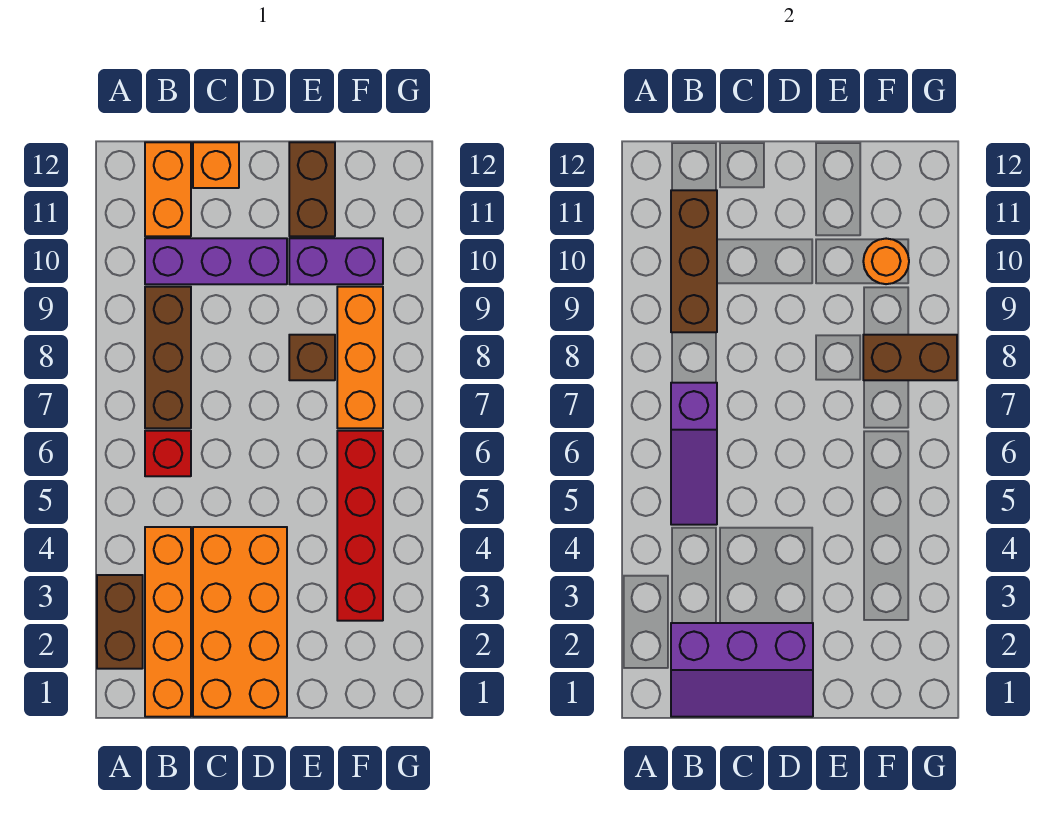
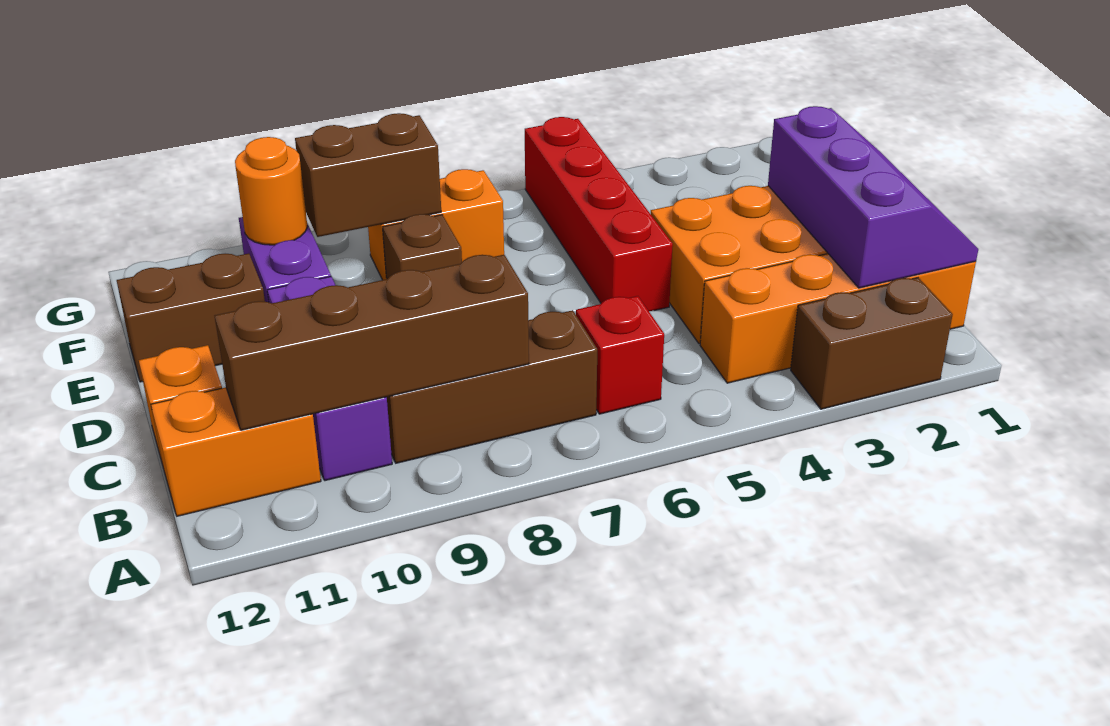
purple 1x3 slope [671,383,717,525] -> none
brown 1x3 brick [671,190,717,332] -> brown 1x4 brick [215,255,529,430]
red 1x4 brick [337,431,383,621] -> red 1x4 brick turned to [525,117,673,311]
orange 1x3 brick [337,287,383,428] -> orange 1x2 brick [368,169,504,280]
brown 1x2 brick [863,335,957,380] -> brown 1x2 brick turned to [295,113,441,237]

